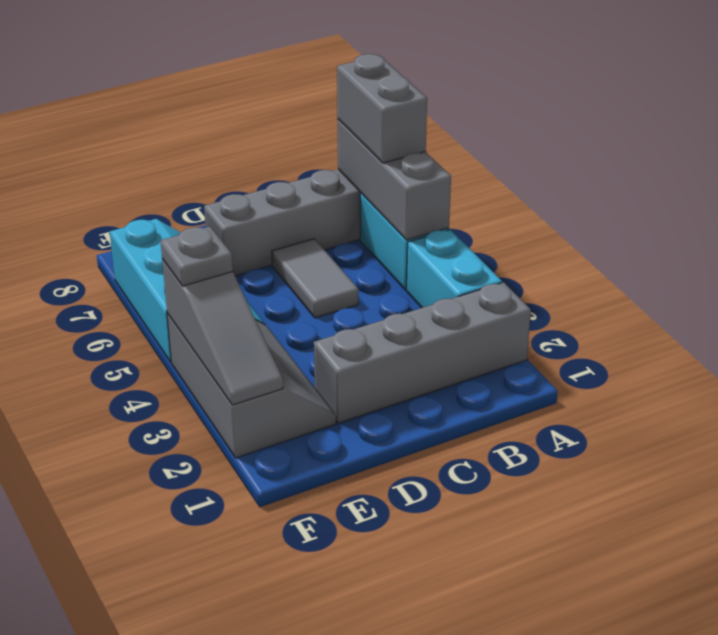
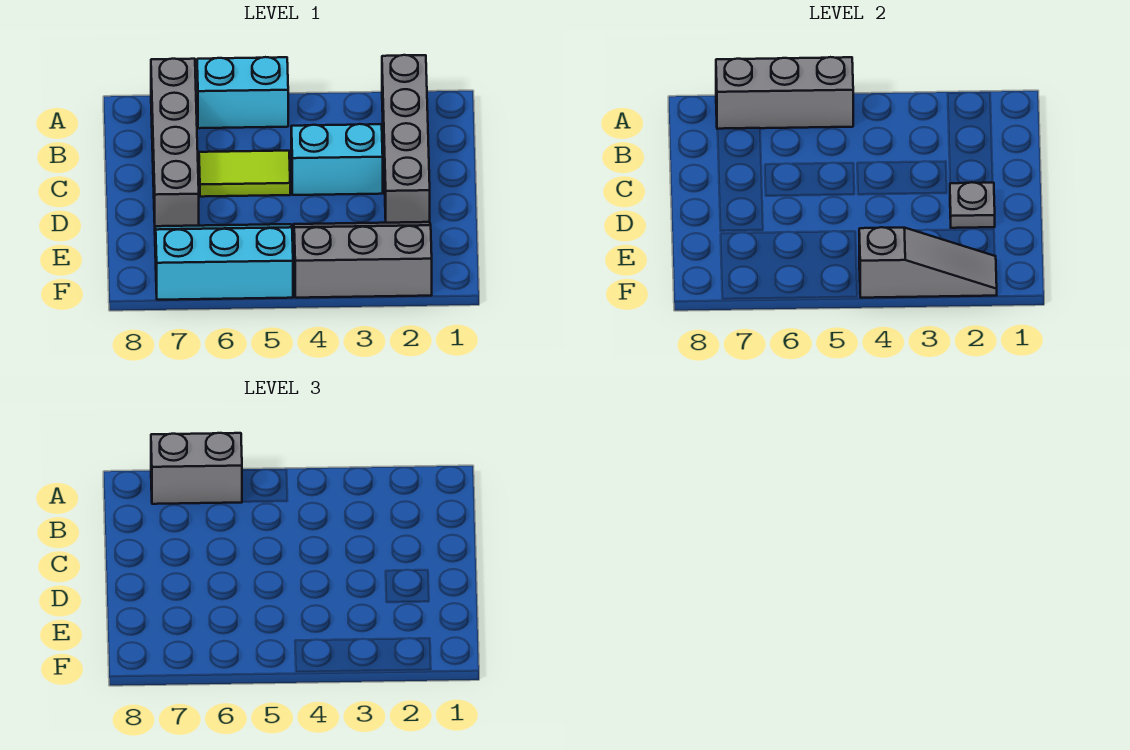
cyan 1x2 brick [407,230,502,308] -> cyan 1x2 brick moved to [291,124,383,195]
grey 1x2 tile [272,239,358,318] -> lime 1x2 tile [199,151,290,197]
grey 1x1 plate [161,227,233,286] -> grey 1x1 plate moved to [950,182,995,228]

